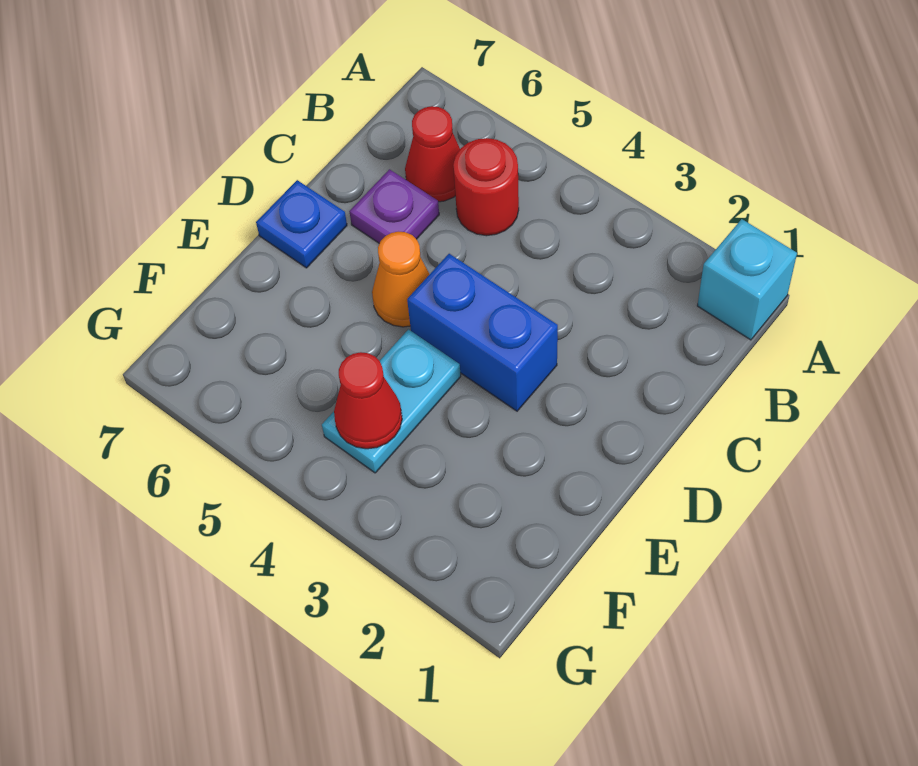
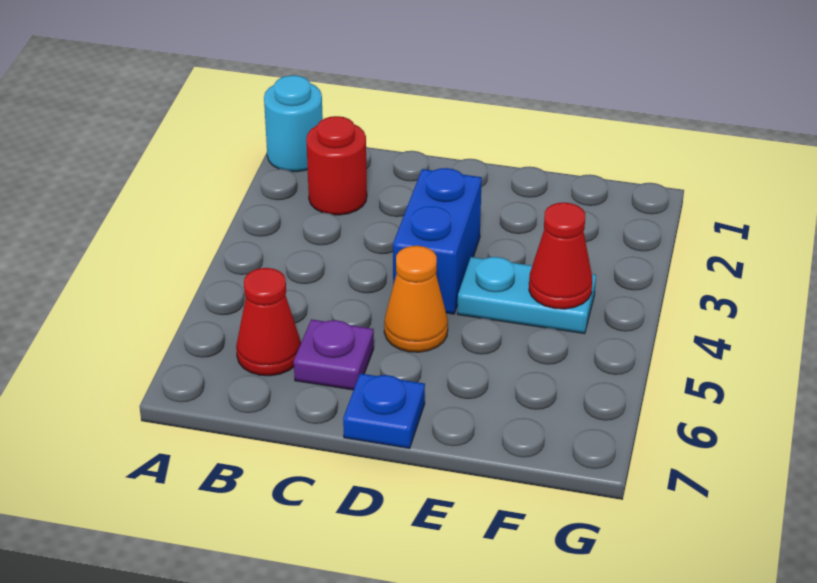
cyan 1x1 brick [697,219,797,340] -> cyan 1x1 round brick [264,75,323,172]
red 1x1 round brick [453,138,519,236] -> red 1x1 round brick moved to [306,116,367,215]

